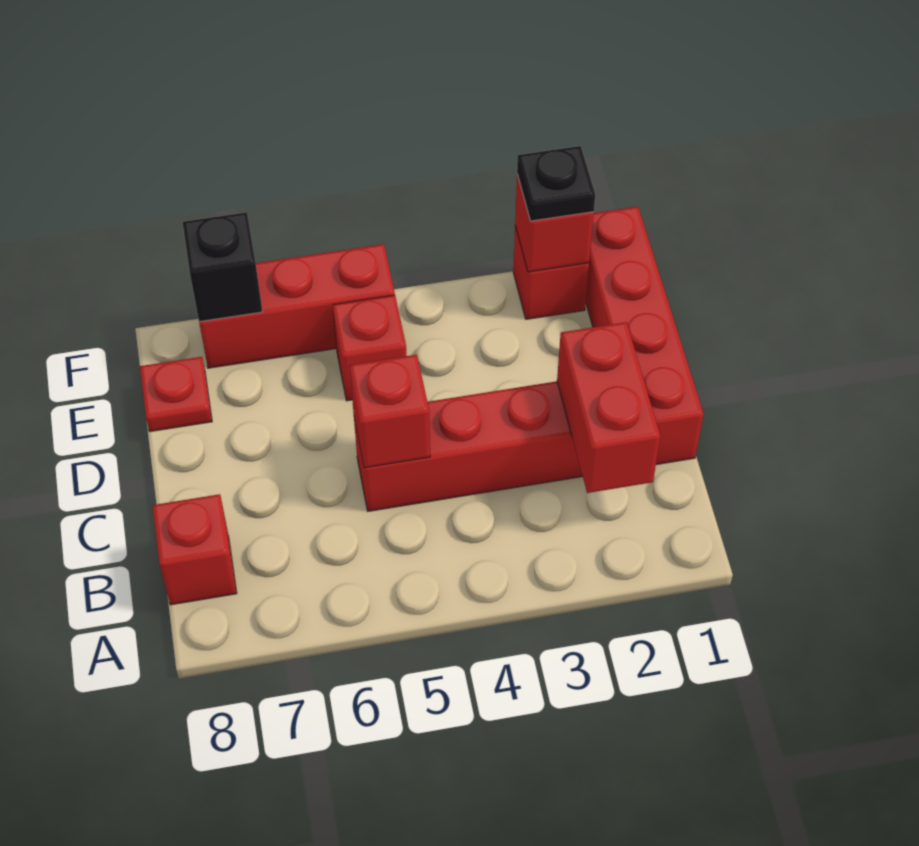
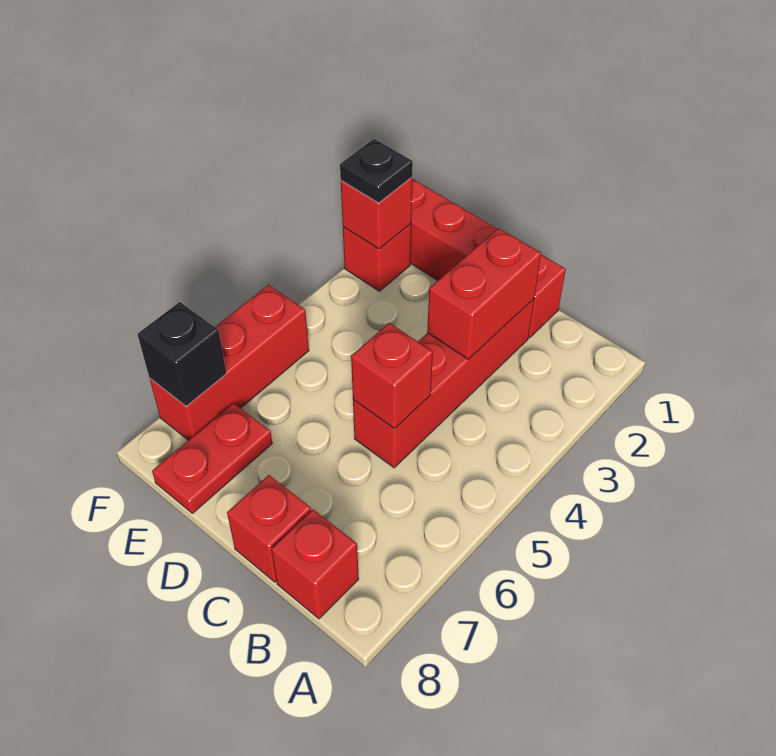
red 1x2 brick [557,322,660,493] -> red 1x2 brick turned to [427,228,541,359]
red 1x1 brick [333,295,407,401] -> red 1x1 brick moved to [227,475,311,582]
red 1x1 plate [140,357,212,432] -> red 1x2 plate [152,403,272,513]

